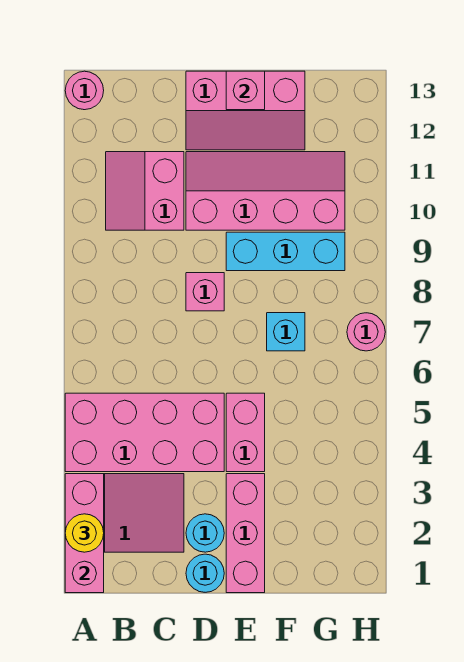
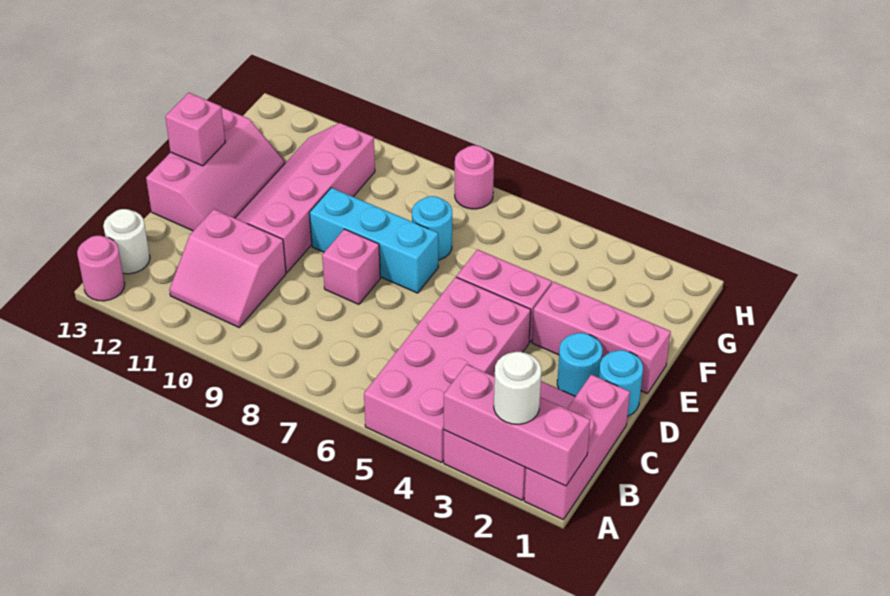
none -> pink 1x3 brick [524,375,630,520]
yellow 1x1 round brick [65,514,104,552] -> white 1x1 round brick [494,352,541,424]
none -> white 1x1 round brick [103,209,150,274]
cyan 1x3 brick [226,232,345,271] -> cyan 1x3 brick turned to [309,188,438,293]
cyan 1x1 brick [267,313,305,351] -> cyan 1x1 round brick [412,196,452,260]

